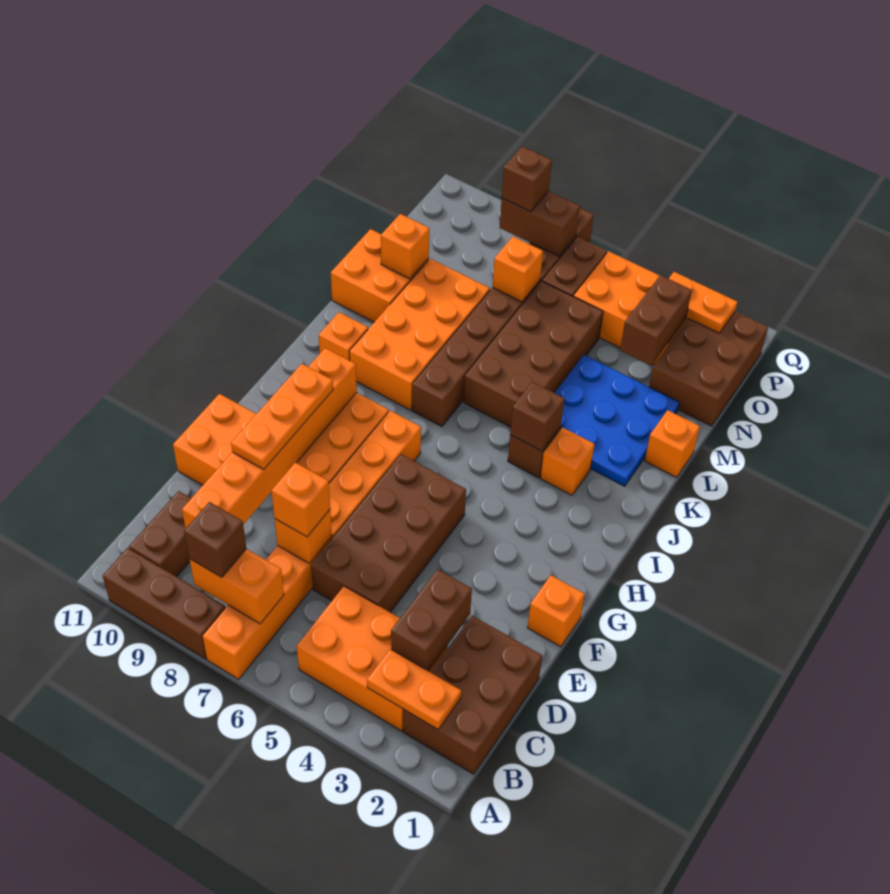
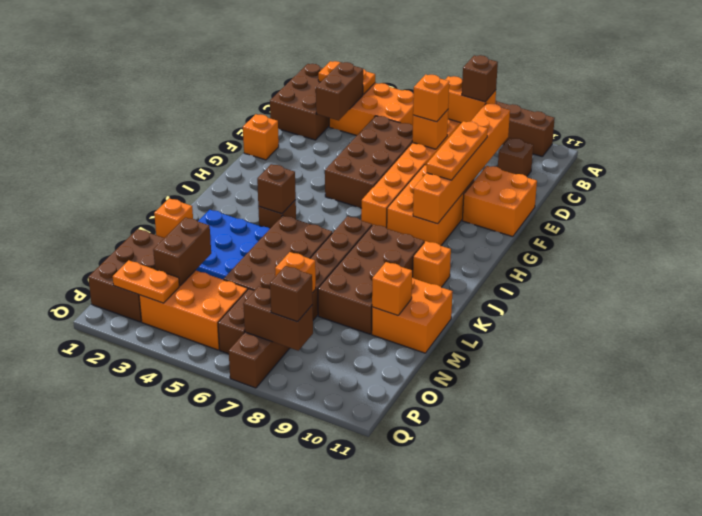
brown 1x2 brick [129,491,191,577] -> brown 1x1 brick [498,138,533,176]
orange 1x1 brick [541,427,595,495] -> none
orange 2x4 brick [349,259,490,410] -> brown 2x4 brick [318,224,424,334]

